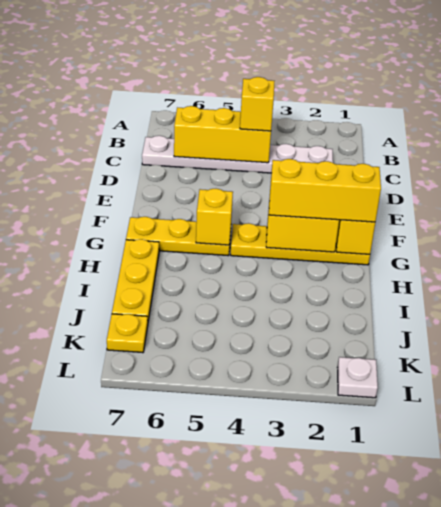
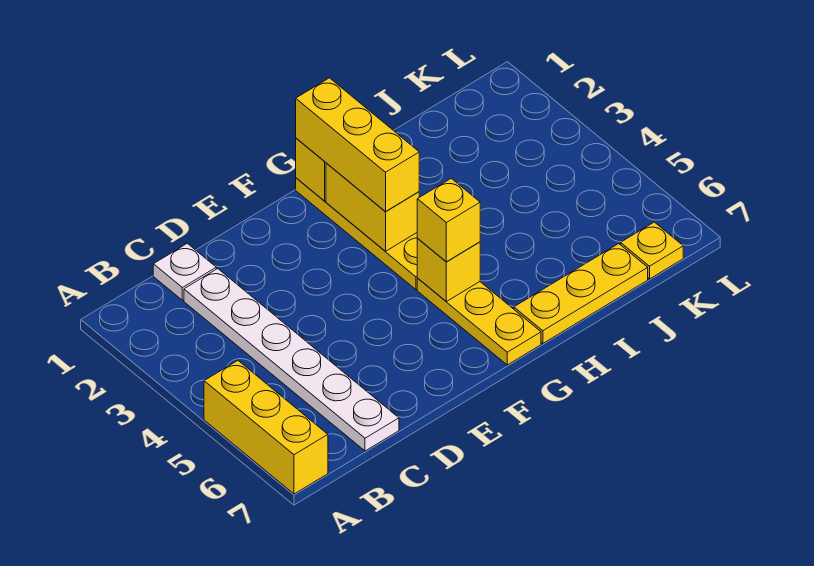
yellow 1x3 brick [174,106,271,163] -> yellow 1x3 brick moved to [204,361,328,494]
yellow 1x1 brick [240,77,275,131] -> yellow 1x1 brick moved to [417,178,480,262]
white 1x1 plate [338,357,378,398] -> white 1x1 plate moved to [153,243,216,300]

